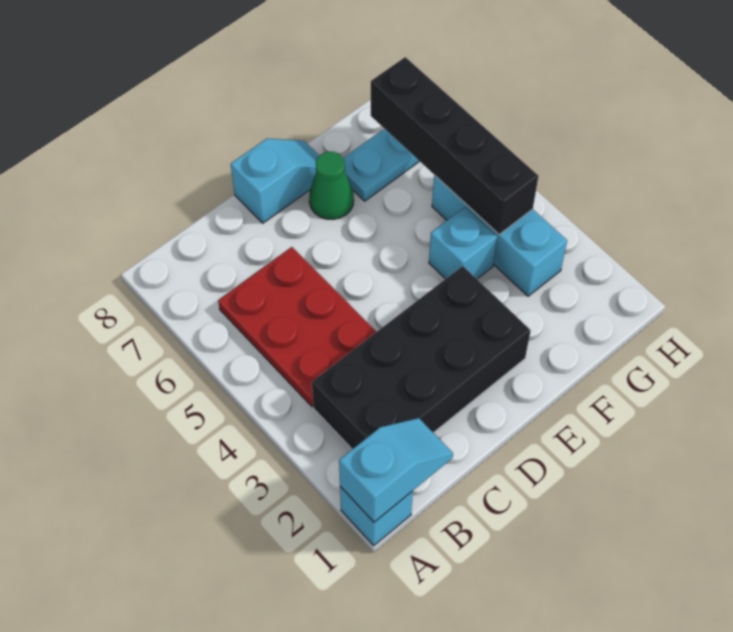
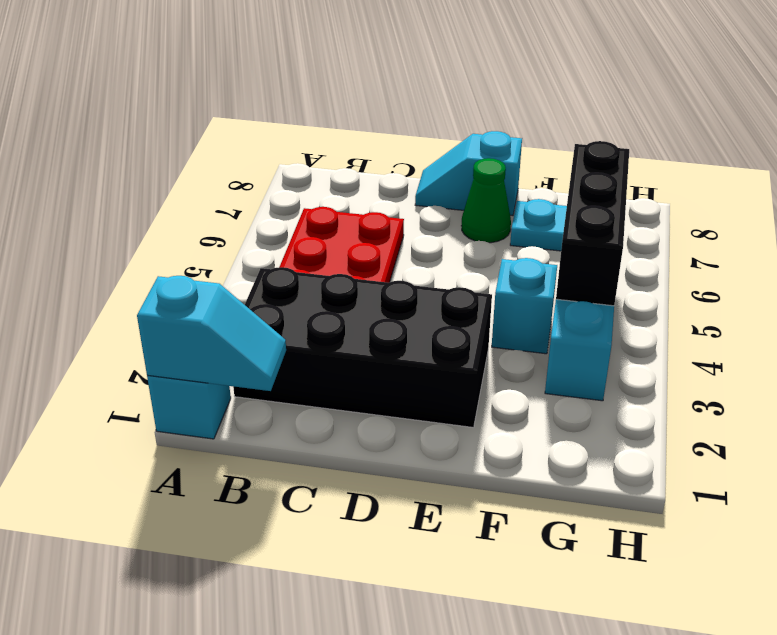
cyan 1x2 slope [231,139,319,223] -> cyan 1x2 slope turned to [415,131,522,216]
black 1x4 brick [371,57,539,234] -> black 1x3 brick [556,141,629,306]

